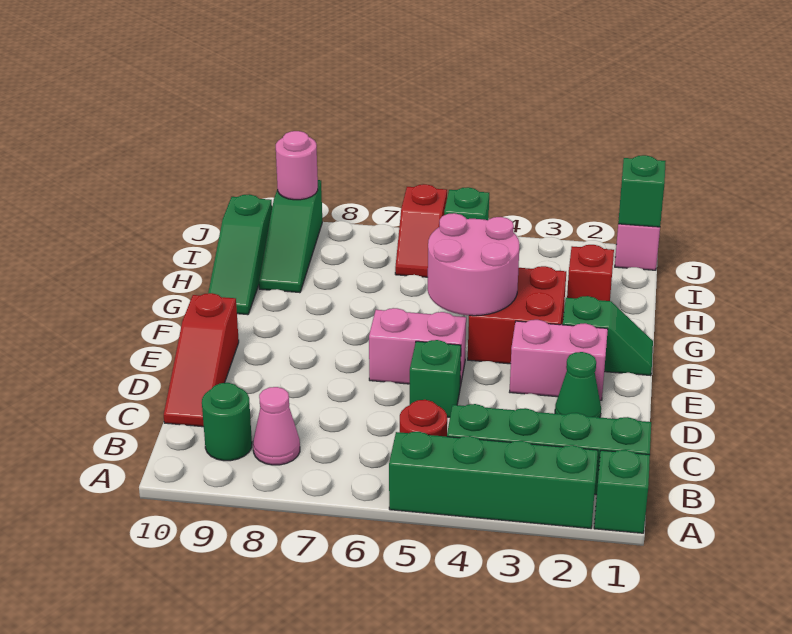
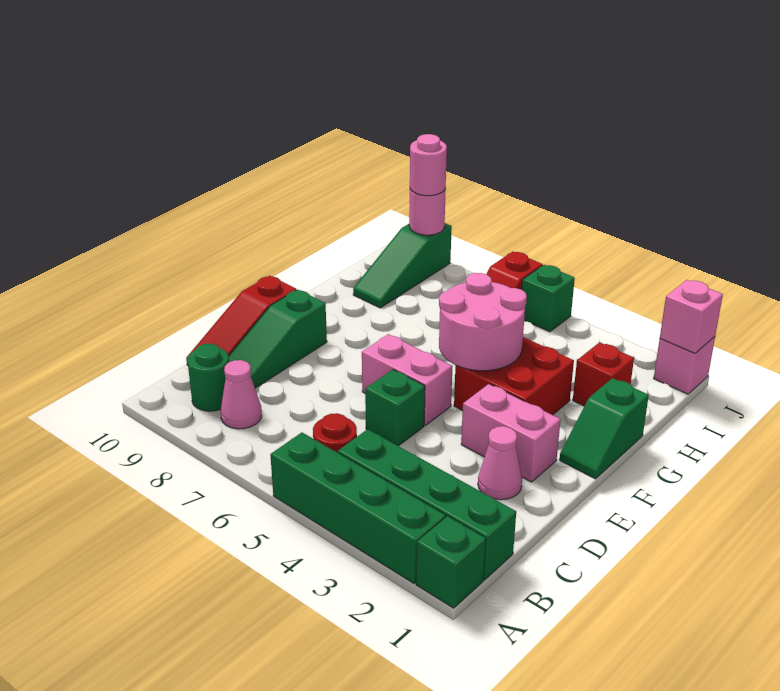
green 1x1 cone [555,352,601,418] -> pink 1x1 cone [478,426,522,500]
green 1x2 slope [563,296,653,376] -> green 1x2 slope turned to [560,378,649,479]
green 1x3 slope [208,194,272,315] -> green 1x3 slope moved to [229,290,327,388]
green 1x1 brick [618,155,666,227] -> pink 1x1 brick [660,280,723,353]
none -> pink 1x1 round brick [410,134,447,196]

